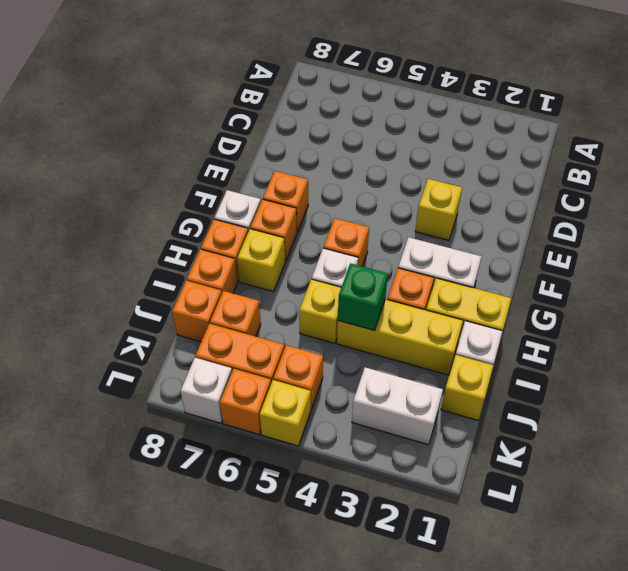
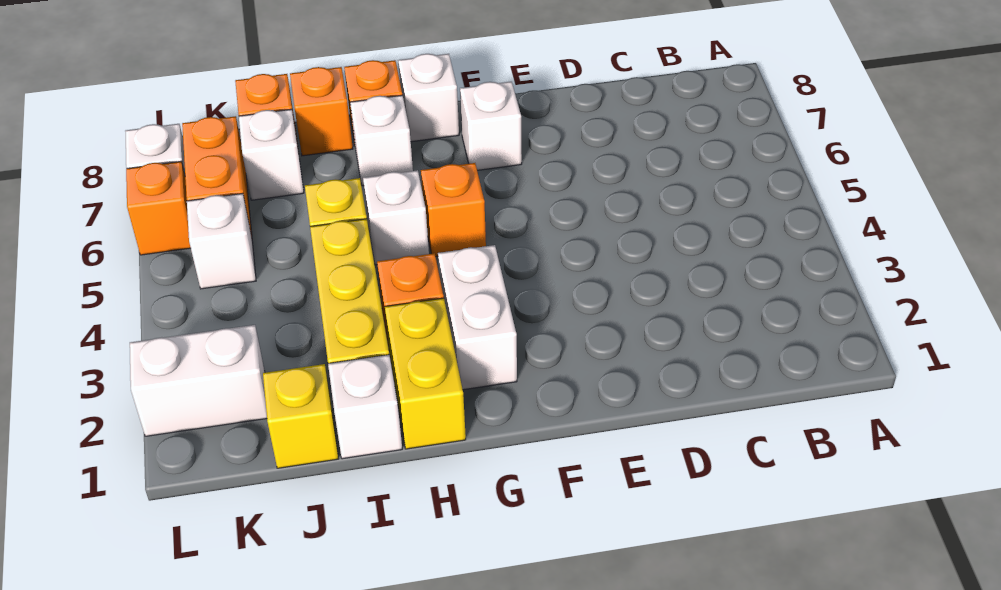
yellow 1x1 brick [415,179,462,240] -> none
orange 1x1 brick [263,171,308,232] -> white 1x1 brick [460,82,522,170]
orange 1x1 brick [250,199,297,262] -> none
yellow 1x1 brick [237,229,285,292] -> white 1x1 brick [350,95,413,186]
green 1x1 brick [338,263,388,330] -> none
orange 1x1 brick [210,291,261,336] -> white 1x1 brick [239,109,304,200]
white 1x2 brick [352,367,443,445] -> white 1x2 brick turned to [130,325,267,436]
orange 1x1 brick [273,345,323,410] -> white 1x1 brick [187,194,256,289]
yellow 1x1 brick [260,380,311,446] -> none

